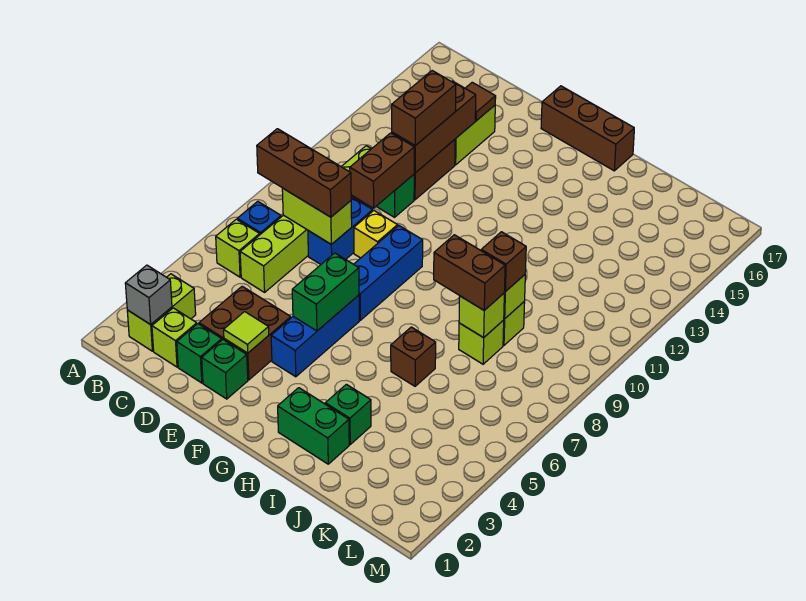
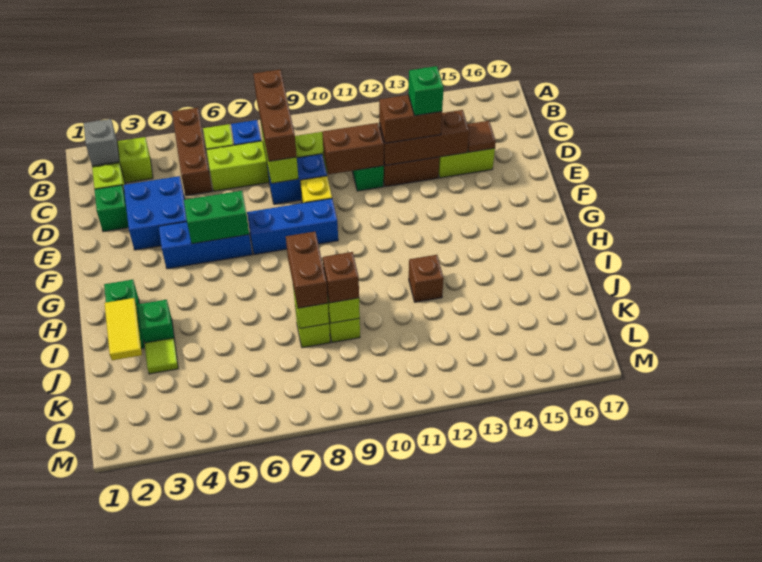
brown 2x2 brick [199,286,291,380] -> blue 2x2 brick [124,176,187,250]
green 1x1 brick [202,340,248,399] -> green 1x1 brick moved to [408,66,444,116]
lime 1x1 tile [224,312,269,353] -> lime 1x1 tile moved to [144,338,178,374]
brown 1x3 brick [541,86,634,171] -> brown 1x3 brick moved to [172,108,212,196]
none -> yellow 1x2 tile [105,298,142,360]
brown 1x1 brick [391,327,436,386] -> brown 1x1 brick moved to [409,255,444,302]

